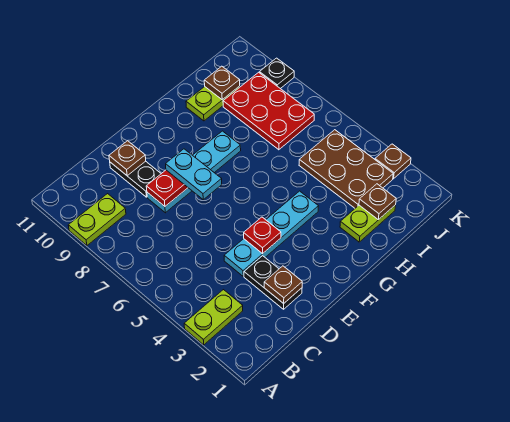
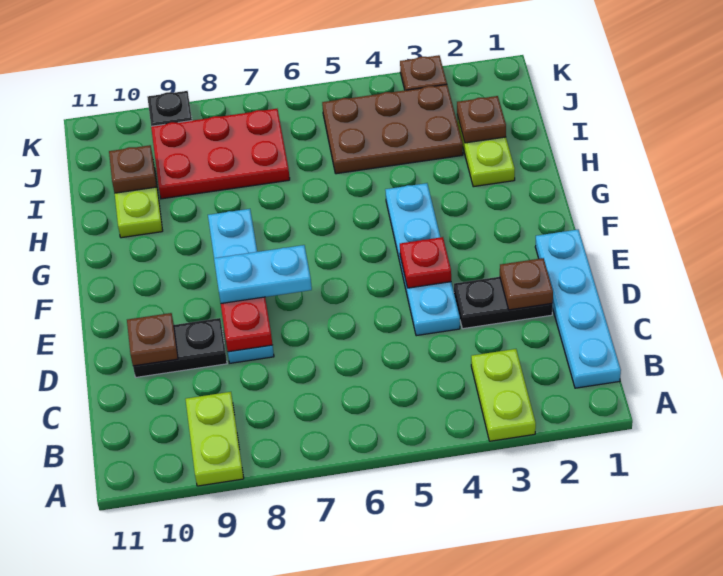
none -> cyan 1x4 plate [535,230,621,388]

